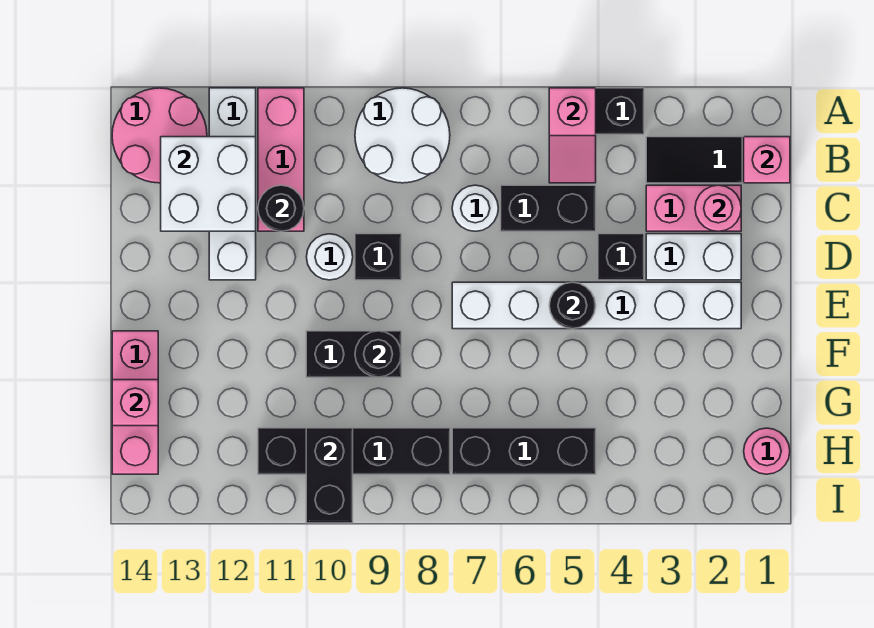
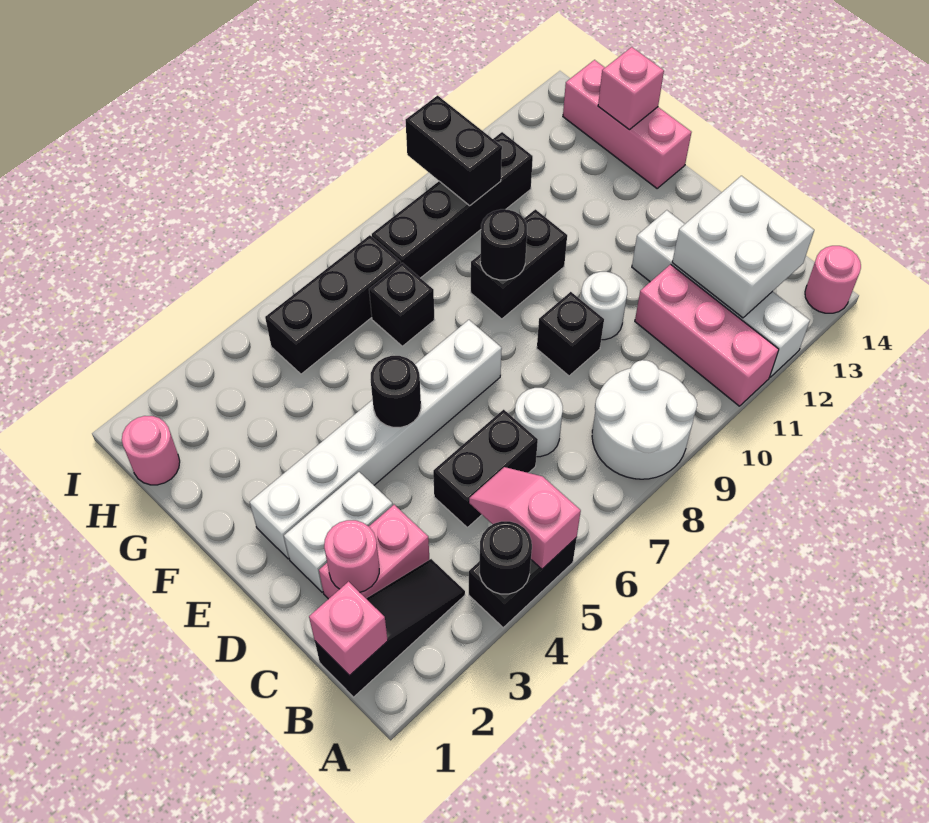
pink 2x2 round brick [112,88,207,183] -> pink 1x1 round brick [805,246,861,313]
black 1x1 round brick [258,185,304,231] -> black 1x1 round brick moved to [480,521,532,594]
black 1x1 brick [598,234,644,280] -> black 1x1 brick moved to [369,263,434,346]

